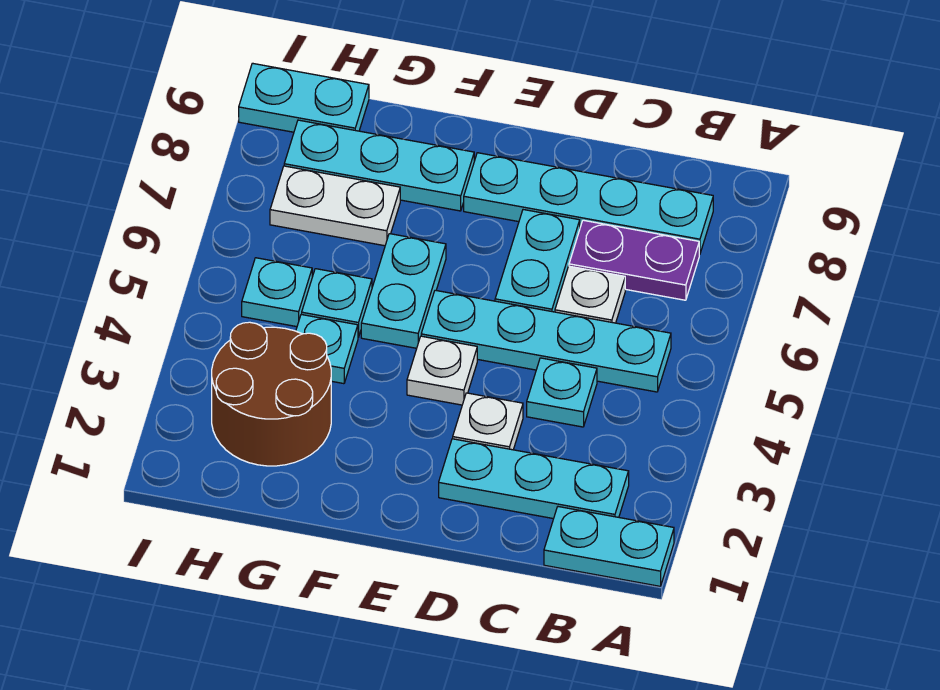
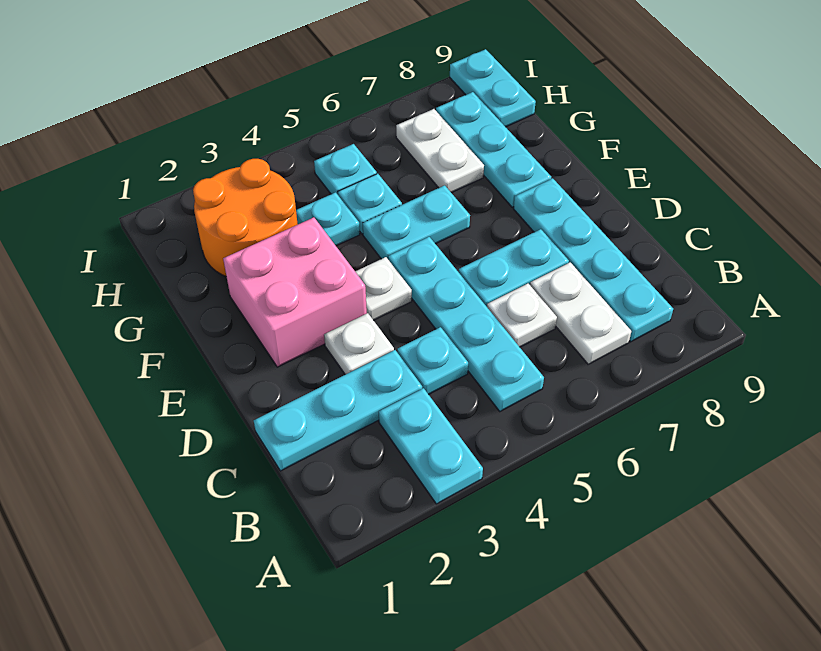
cyan 1x2 plate [544,507,674,586] -> cyan 1x2 plate moved to [379,388,483,504]
cyan 1x3 plate [439,439,629,519] -> cyan 1x3 plate turned to [254,350,422,471]
purple 1x2 plate [569,220,699,300] -> white 1x2 plate [530,262,631,364]
none -> pink 2x2 brick [223,217,367,367]
brown 2x2 round brick [212,322,331,466] -> orange 2x2 round brick [193,159,298,276]

